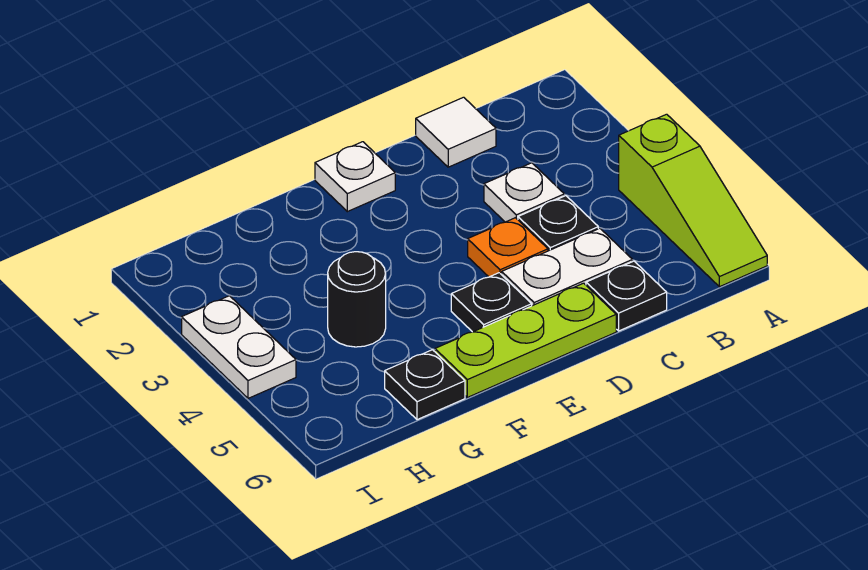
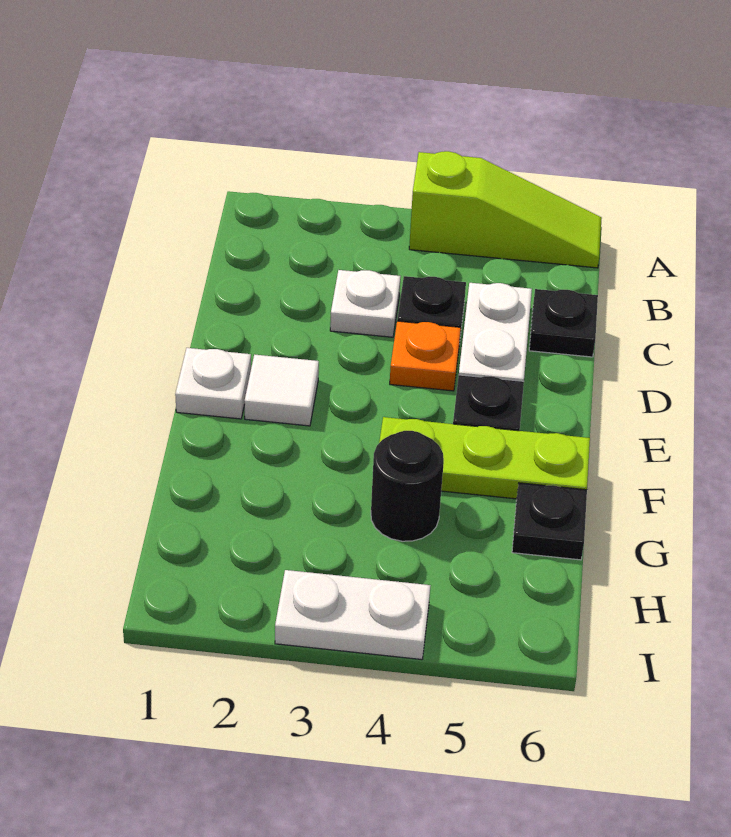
white 1x1 tile [416,97,496,167] -> white 1x1 tile moved to [245,354,319,426]
lime 1x3 plate [435,283,616,397] -> lime 1x3 plate turned to [379,417,590,499]

